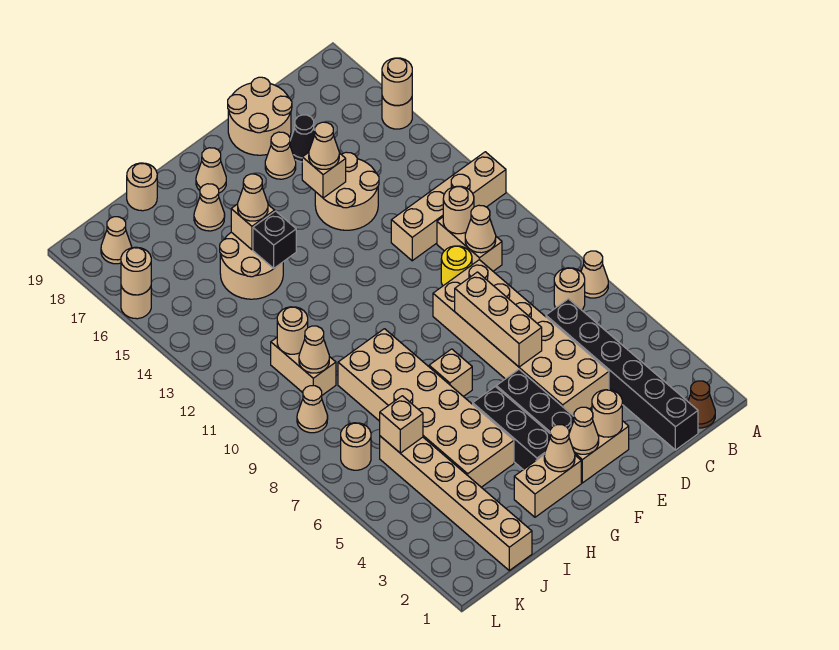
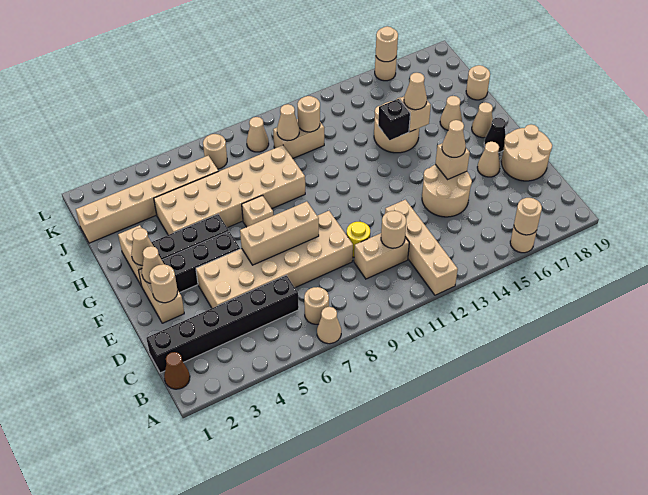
tan 1x1 cone [465,205,496,253] -> none
black 1x1 cone [290,115,315,162] -> black 1x1 cone moved to [484,118,506,153]
tan 1x1 brick [380,396,423,453] -> none
tan 1x1 cone [101,217,132,264] -> none

